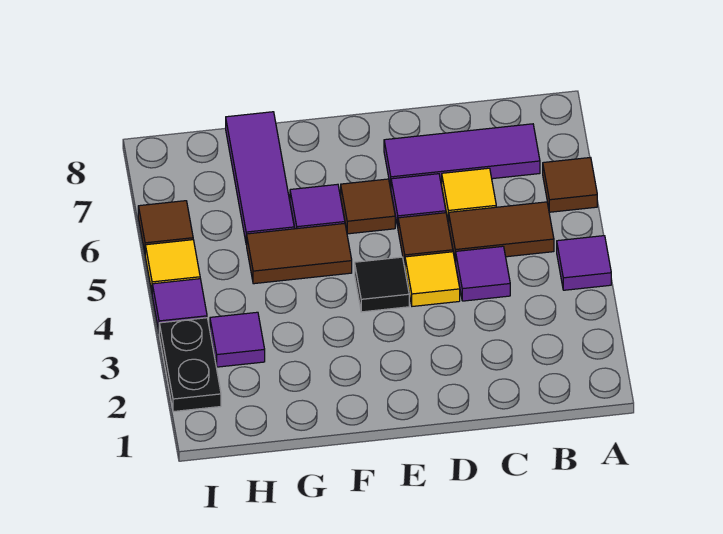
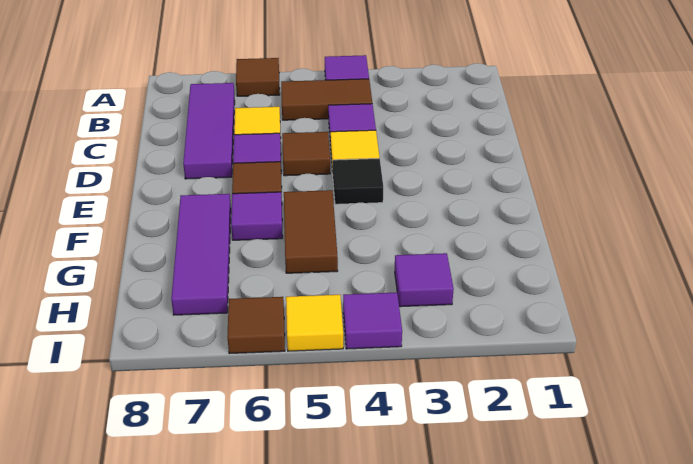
brown 1x2 tile [449,202,554,262] -> brown 1x2 tile turned to [281,79,372,120]
purple 1x3 tile [226,112,294,244] -> purple 1x3 tile turned to [171,194,231,315]
black 1x2 plate [159,318,221,412] -> none

